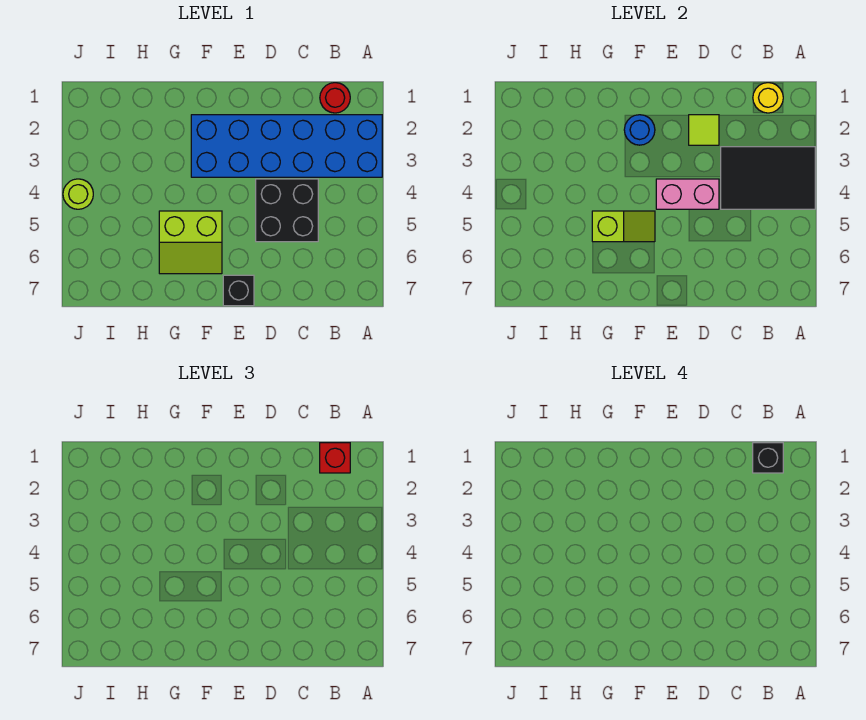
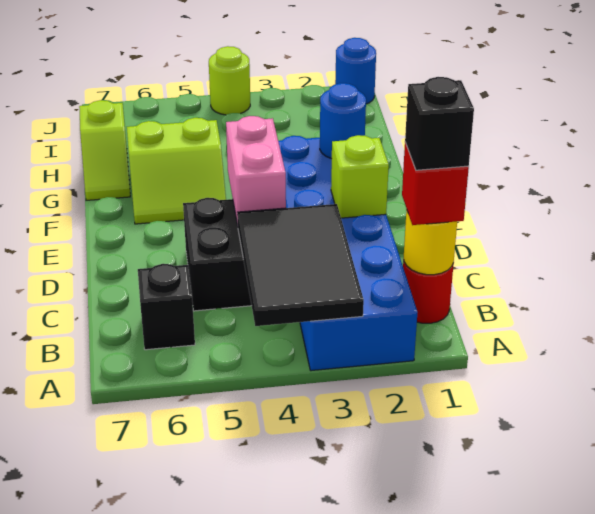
lime 1x1 tile [689,115,719,145] -> lime 1x1 brick [331,135,389,218]
black 1x1 brick [223,275,254,306] -> black 1x1 brick moved to [138,264,195,350]
lime 2x2 slope [159,211,222,274] -> lime 2x2 slope turned to [127,118,226,224]
lime 1x2 slope [592,211,655,242] -> lime 1x2 slope moved to [79,100,130,200]
none -> blue 1x1 round brick [335,38,376,104]

